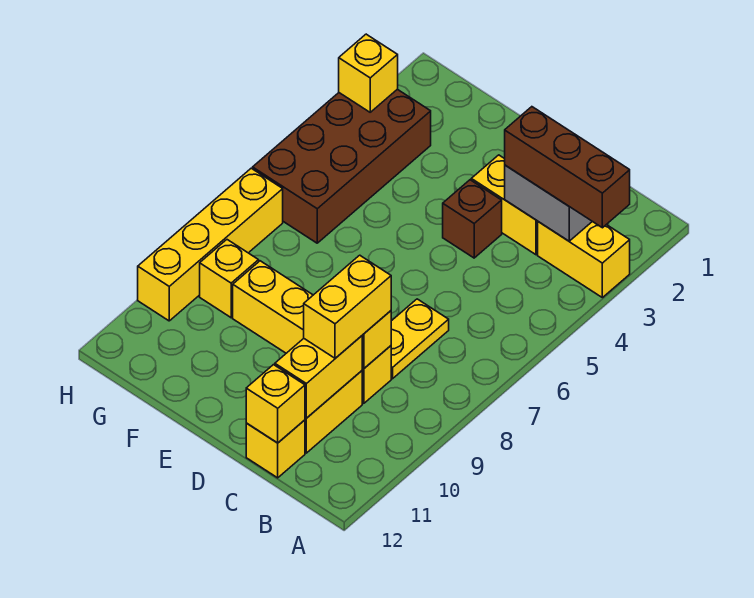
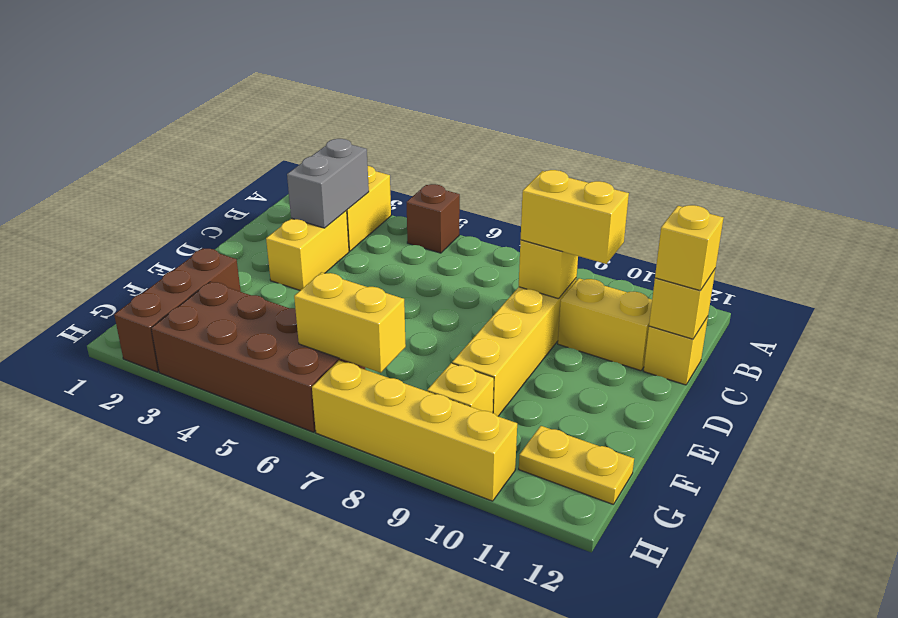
brown 1x3 brick [505,107,630,228] -> brown 1x3 brick moved to [114,248,241,372]
yellow 1x2 plate [391,299,449,379] -> yellow 1x2 plate moved to [519,426,634,504]
yellow 1x2 brick [275,336,362,418] -> yellow 1x2 brick moved to [294,272,406,373]
brown 1x1 brick [443,180,502,258] -> brown 1x1 brick moved to [407,184,460,253]
yellow 1x1 brick [339,34,398,112] -> yellow 1x1 brick moved to [655,205,723,290]

